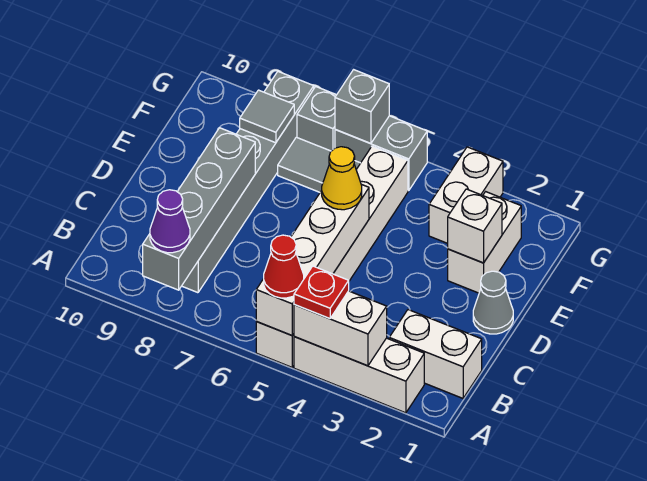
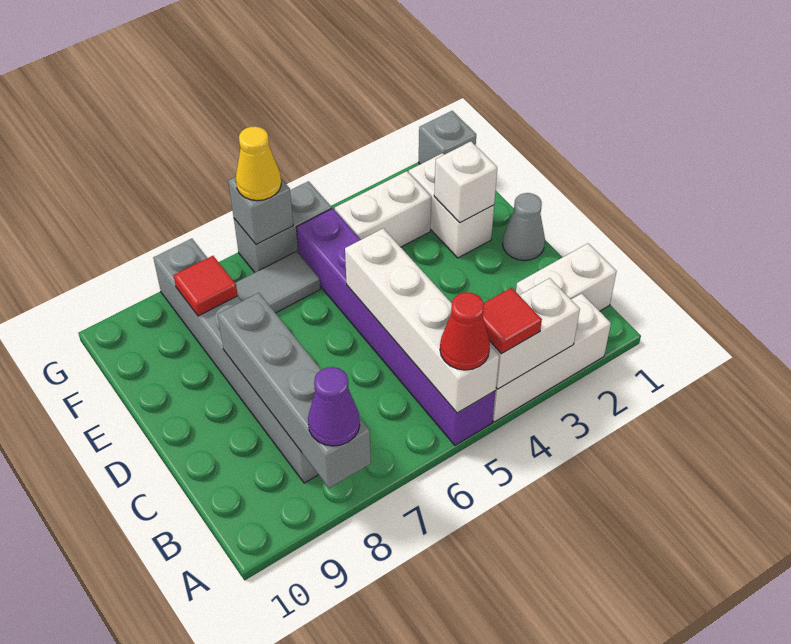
red 1x1 plate [294,266,349,319] -> red 1x1 tile [483,288,542,354]
white 1x6 brick [256,146,408,367] -> purple 1x6 brick [296,208,496,445]
yellow 1x1 cone [322,147,362,210] -> yellow 1x1 cone moved to [236,126,281,201]
white 1x2 brick [429,147,503,243] -> white 1x2 brick turned to [335,171,431,247]
grey 1x1 tile [240,90,294,143] -> red 1x1 tile [174,256,238,316]
grey 1x1 brick [297,87,336,151] -> grey 1x1 brick moved to [419,111,476,164]

